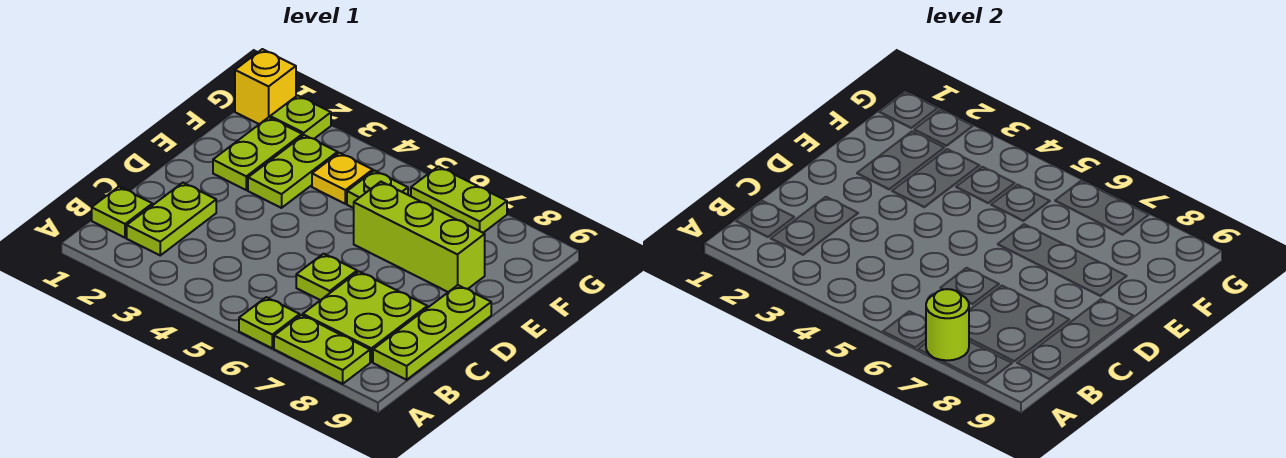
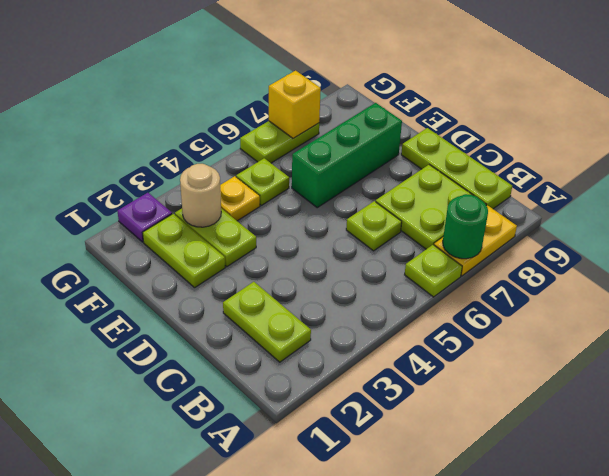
lime 1x2 plate [274,315,370,384] -> yellow 1x2 plate [434,205,517,276]
lime 1x1 round brick [926,289,969,360] -> green 1x1 round brick [443,194,488,259]
lime 1x1 plate [92,187,152,238] -> none
lime 1x3 brick [354,182,485,292] -> green 1x3 brick [292,103,402,208]
none -> tan 1x1 round brick [180,164,221,227]
yellow 1x1 brick [235,49,296,124] -> yellow 1x1 brick moved to [269,71,321,138]
lime 1x1 plate [270,95,331,139] -> purple 1x1 plate [118,193,172,242]

